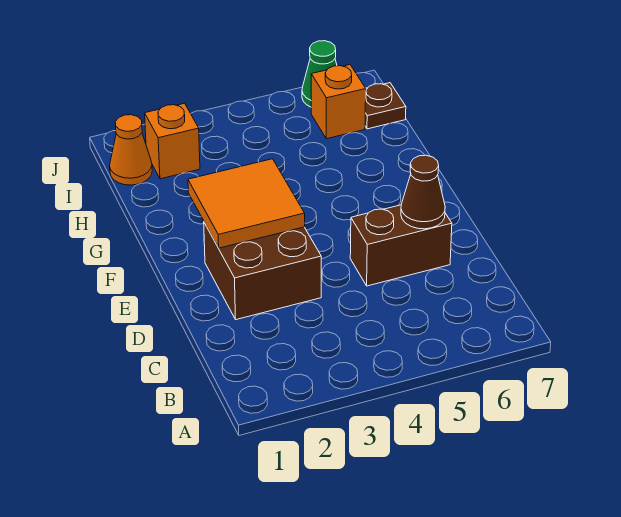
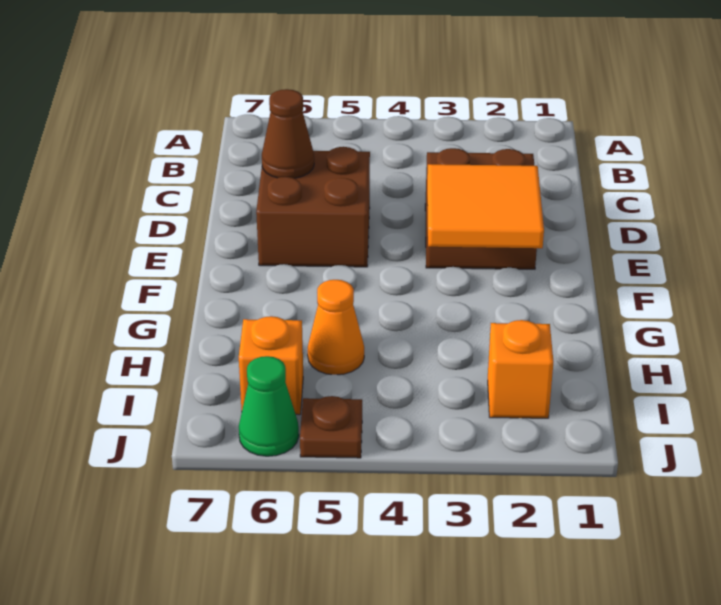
brown 1x2 brick [350,205,452,286] -> brown 2x2 brick [256,147,370,267]
orange 1x1 cone [110,115,152,185] -> orange 1x1 cone moved to [308,280,364,375]
brown 1x1 plate [365,83,406,129] -> brown 1x1 plate moved to [300,396,362,458]

